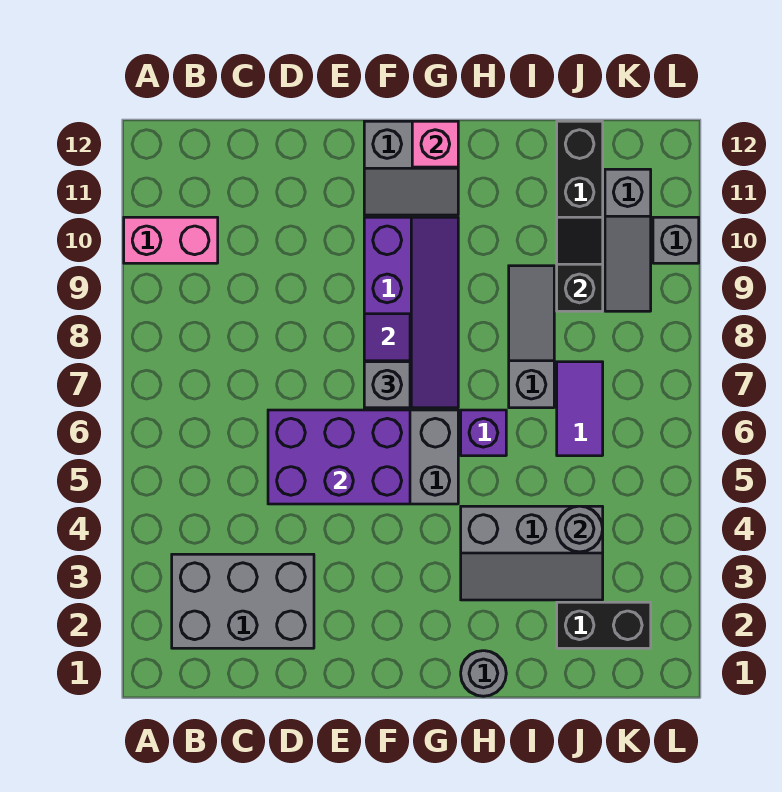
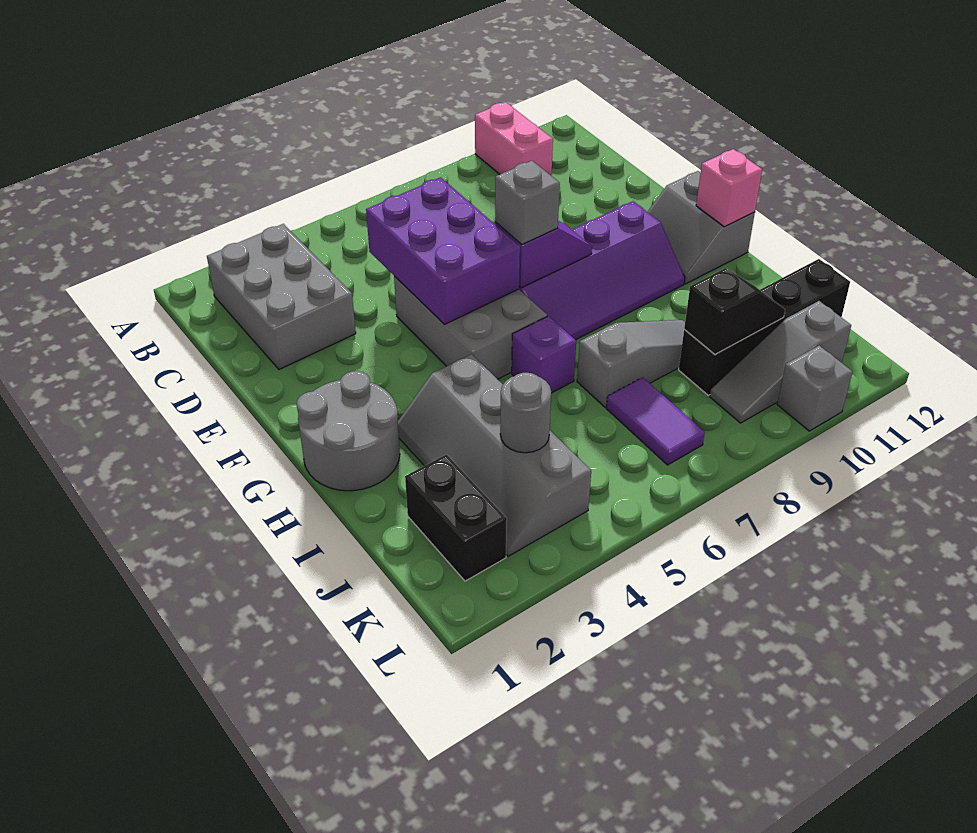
grey 1x1 round brick [461,651,506,696] -> grey 2x2 round brick [297,371,400,491]
grey 2x3 slope [461,506,603,600] -> grey 2x4 slope [398,354,591,556]
purple 1x2 tile [557,362,603,456] -> purple 1x2 tile turned to [607,377,705,465]

